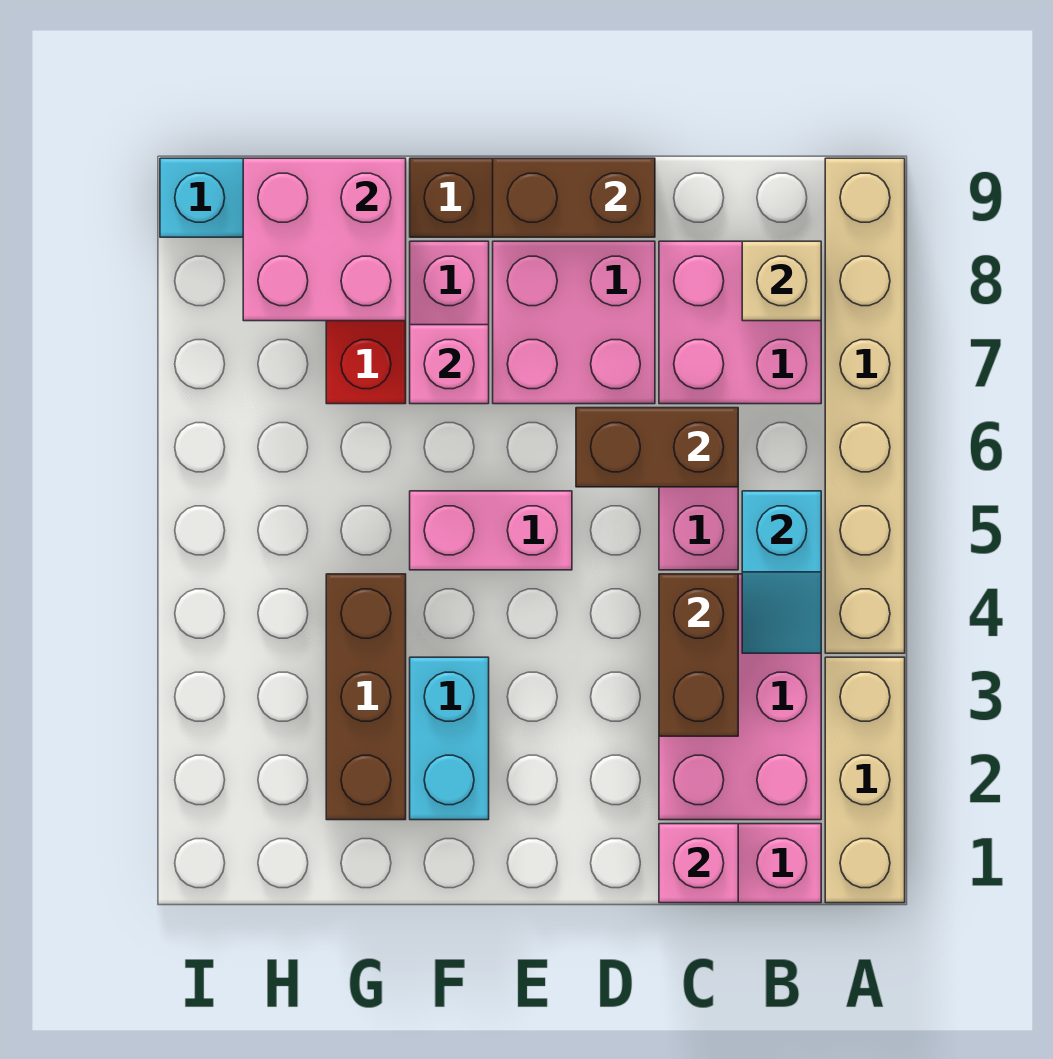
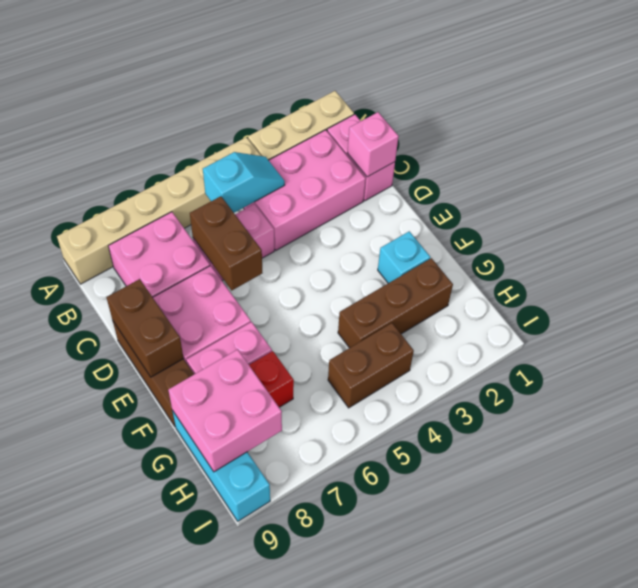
tan 1x1 brick [742,241,821,321] -> none
brown 1x2 brick [659,574,738,736] -> brown 1x2 brick moved to [328,323,414,408]
pink 1x2 brick [410,491,572,570] -> none
cyan 1x2 brick [410,657,489,820] -> cyan 1x1 brick [378,231,430,283]
pink 1x1 brick [410,325,489,404] -> none

